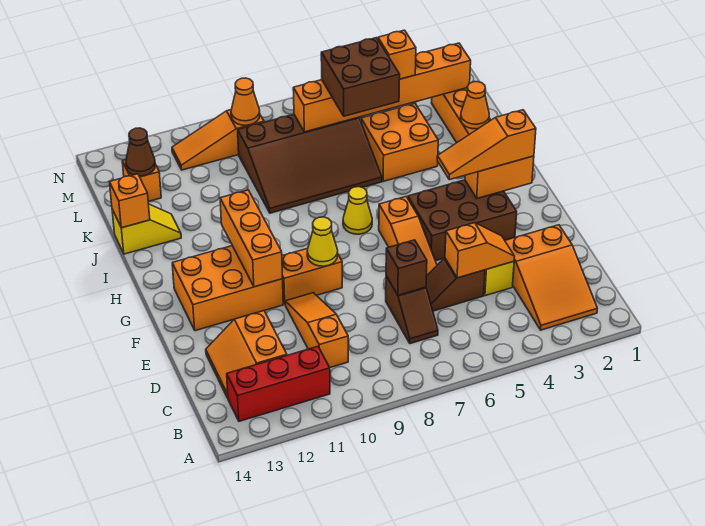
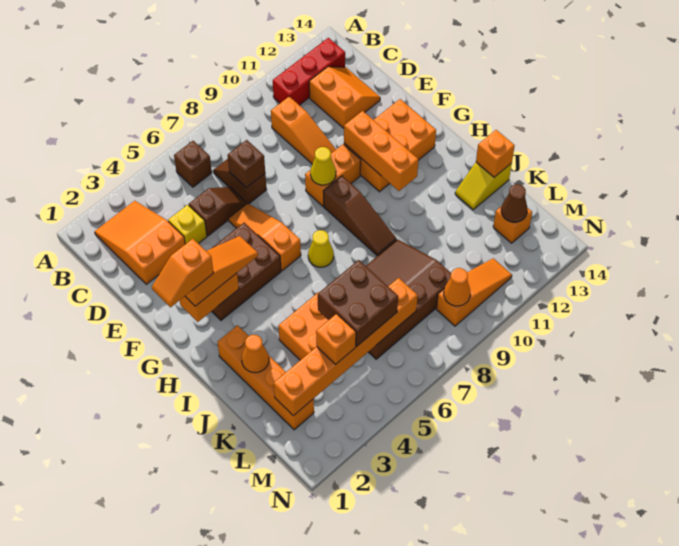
none -> brown 1x1 brick [174,141,212,187]
orange 1x2 slope [445,223,515,278] -> orange 1x2 slope moved to [152,239,214,307]
none -> brown 1x3 slope [323,176,397,256]

